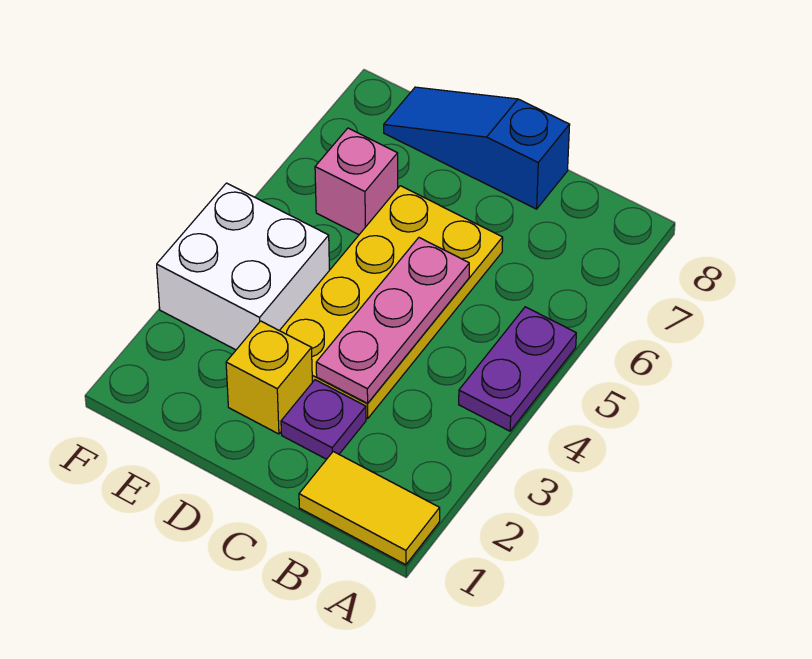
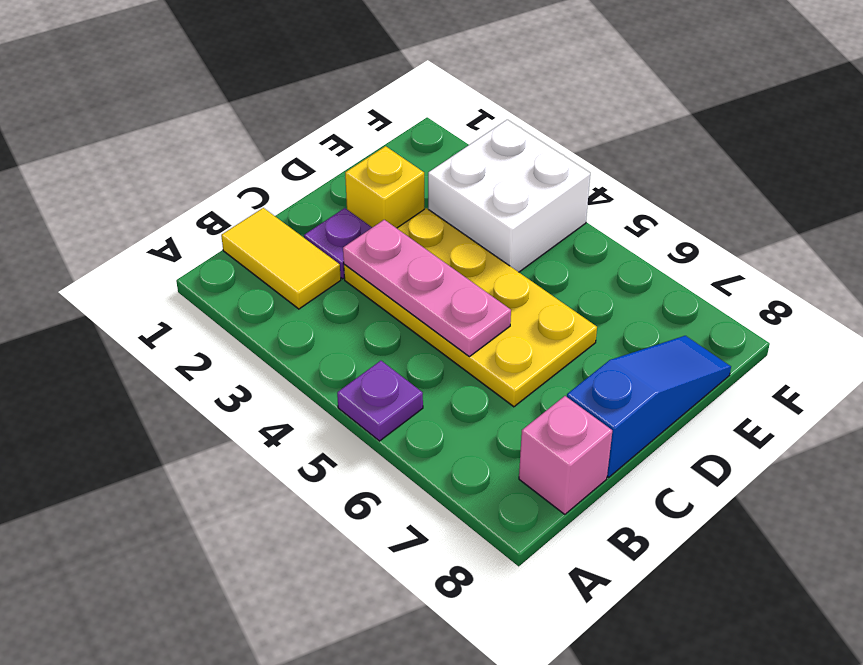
yellow 1x2 tile [299,452,440,565] -> yellow 1x2 tile turned to [221,208,341,309]
purple 1x2 plate [459,307,576,431] -> purple 1x1 plate [337,361,423,441]
pink 1x1 brick [315,128,398,235] -> pink 1x1 brick moved to [519,396,612,514]

